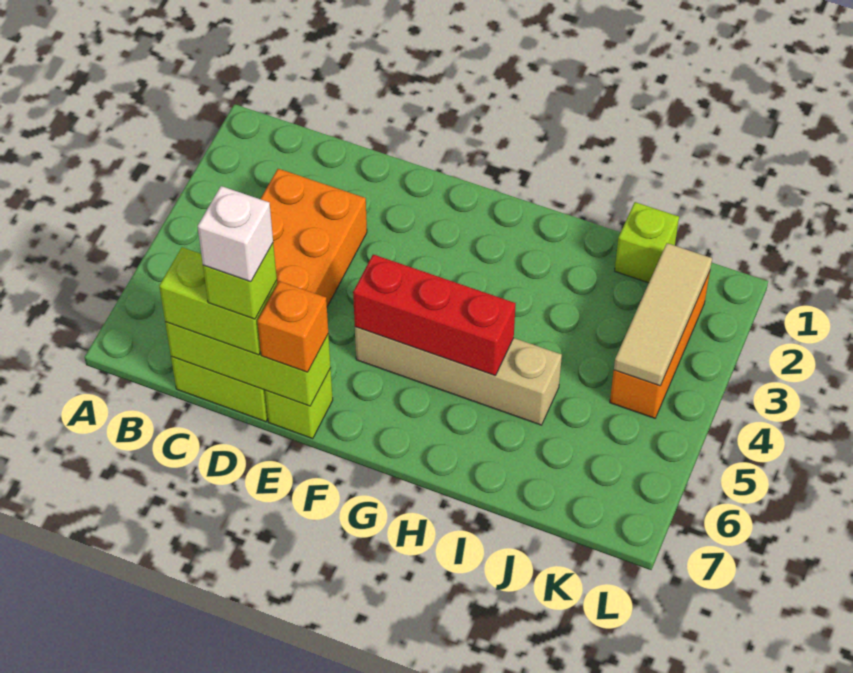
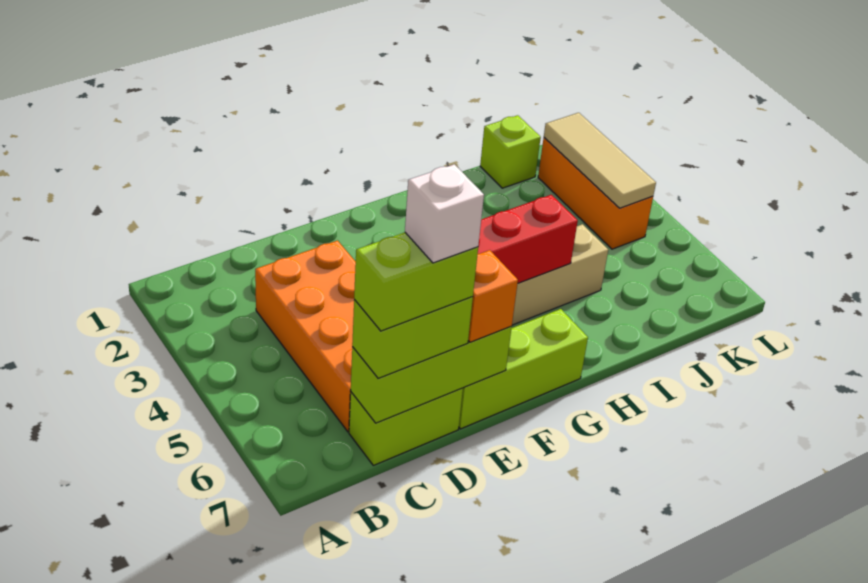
lime 1x1 brick [203,243,277,319] -> lime 1x2 brick [354,233,478,331]
lime 1x1 brick [265,368,333,438] -> lime 1x3 brick [459,309,588,429]

